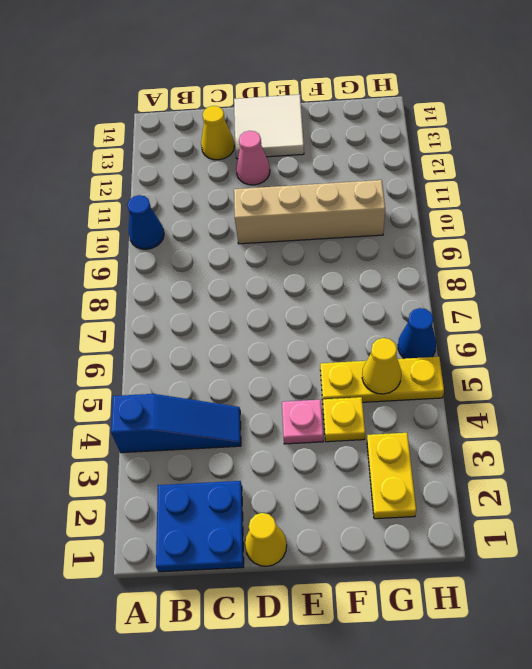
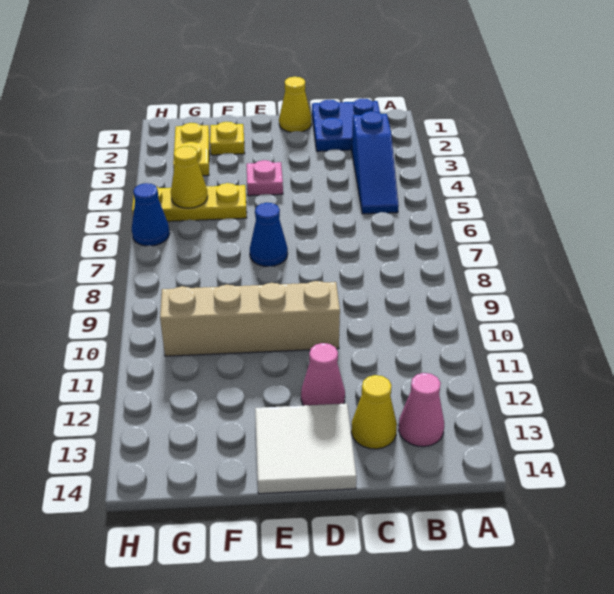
blue 1x3 slope [111,394,241,453] -> blue 1x3 slope turned to [352,111,399,214]
blue 1x1 cone [127,195,164,249] -> blue 1x1 cone moved to [250,203,288,266]
none -> pink 1x1 cone [399,373,444,447]
yellow 1x1 plate [323,397,365,442] -> yellow 1x1 plate moved to [210,122,245,155]

